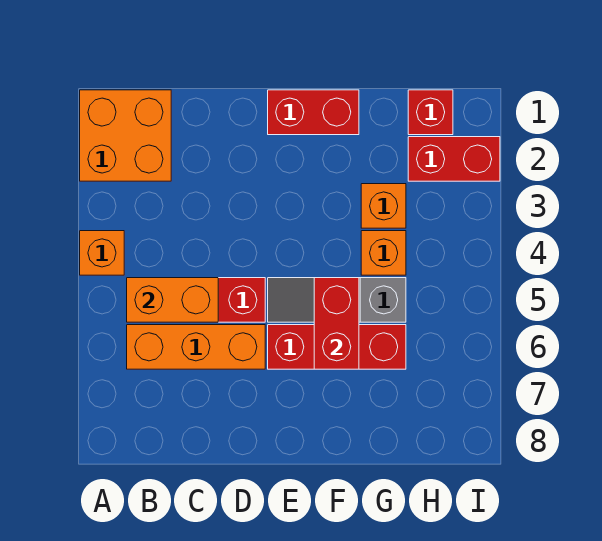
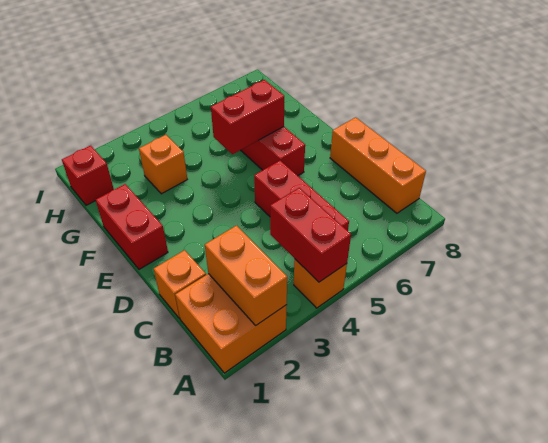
orange 1x2 brick [127,278,218,322] -> orange 1x2 brick moved to [205,225,287,325]
orange 1x3 brick [127,325,265,369] -> orange 1x3 brick moved to [330,117,426,213]
grey 1x3 slope [268,278,406,322] -> none
orange 1x1 brick [361,231,406,275] -> orange 1x1 brick moved to [154,250,206,318]
red 1x2 brick [408,137,500,181] -> red 1x2 brick moved to [270,188,351,282]

